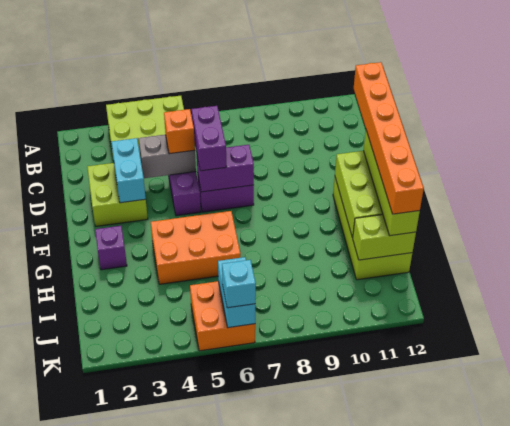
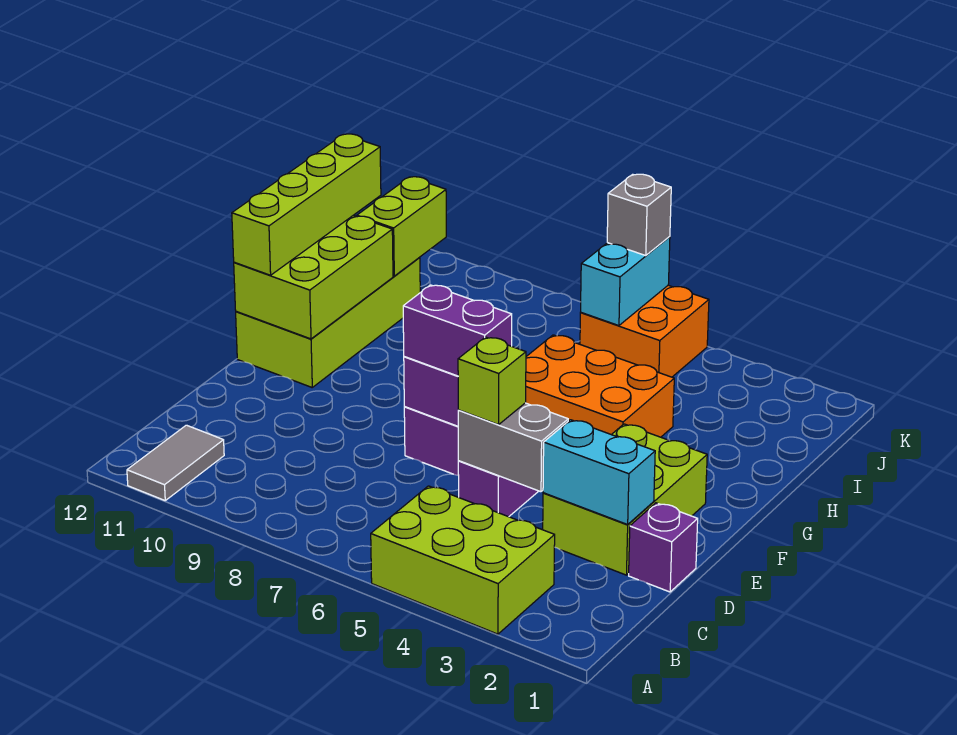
none -> grey 1x2 tile [127,425,224,500]
lime 2x2 brick [87,163,148,226] -> lime 2x3 brick [543,424,707,575]
cyan 1x2 brick [111,138,146,203] -> cyan 1x2 brick turned to [543,420,655,525]
orange 1x1 brick [164,109,195,154] -> lime 1x1 brick [458,337,526,425]
purple 1x2 brick [191,106,226,171] -> purple 1x2 brick turned to [403,285,512,376]
orange 1x6 brick [354,62,424,214] -> none
purple 1x1 brick [95,226,127,270] -> purple 1x1 brick moved to [629,503,698,592]
lime 1x2 brick [353,215,416,260] -> lime 1x2 brick turned to [357,177,446,276]
cyan 1x1 brick [222,260,256,308] -> grey 1x1 brick [607,174,671,255]

